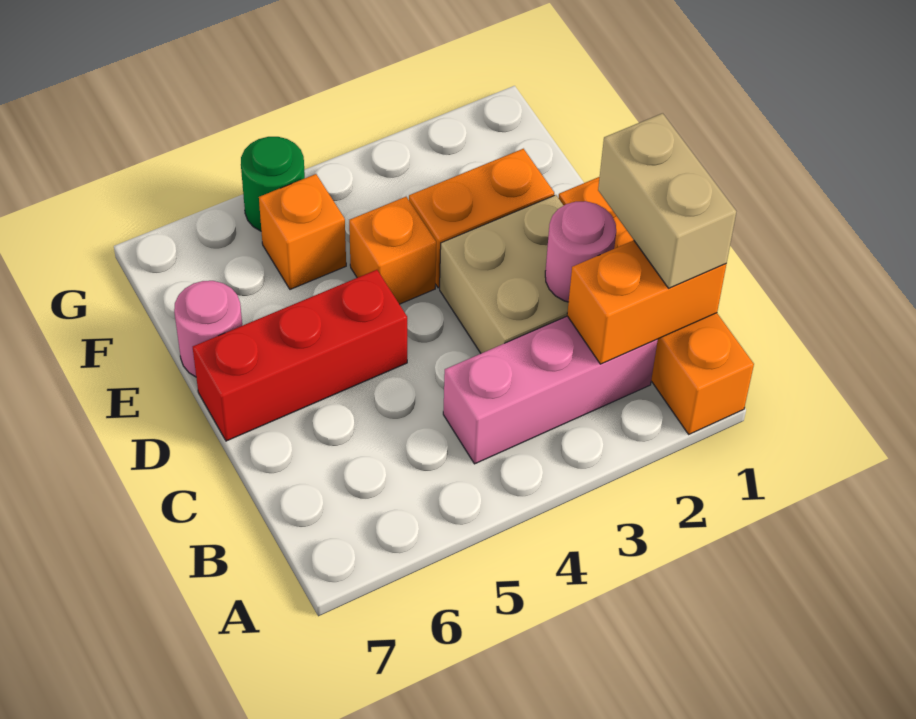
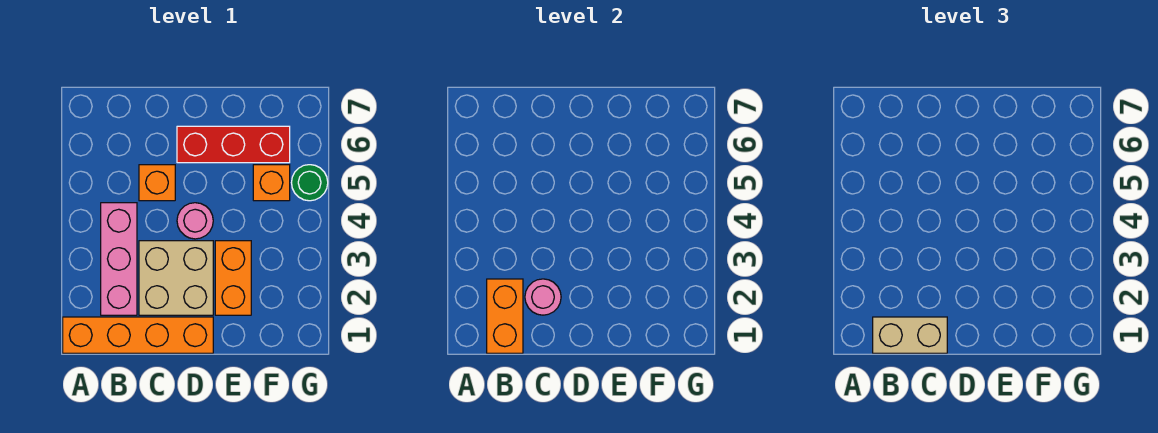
red 1x3 brick [193,270,407,441] -> red 1x3 brick turned to [177,126,290,163]
orange 1x1 brick [349,197,436,304] -> orange 1x1 brick moved to [139,165,175,201]
pink 1x1 round brick [174,281,242,377] -> pink 1x1 round brick moved to [177,203,213,239]

